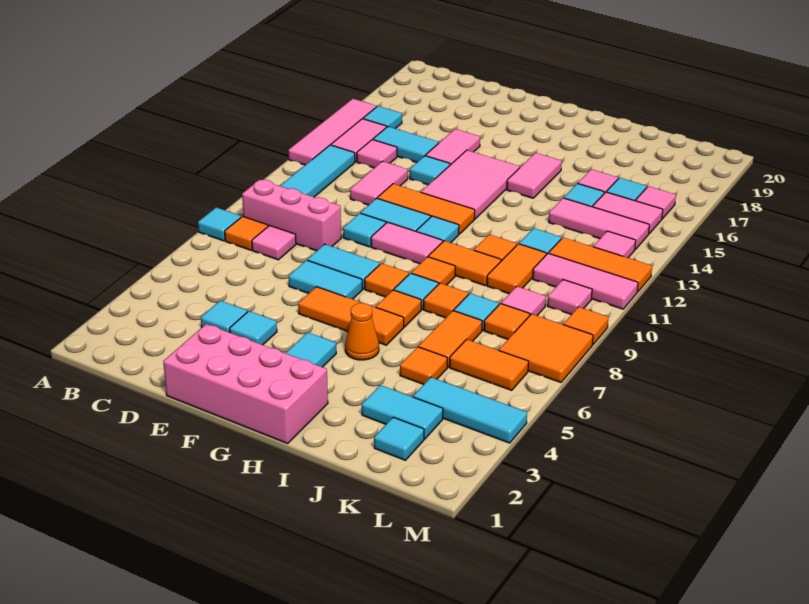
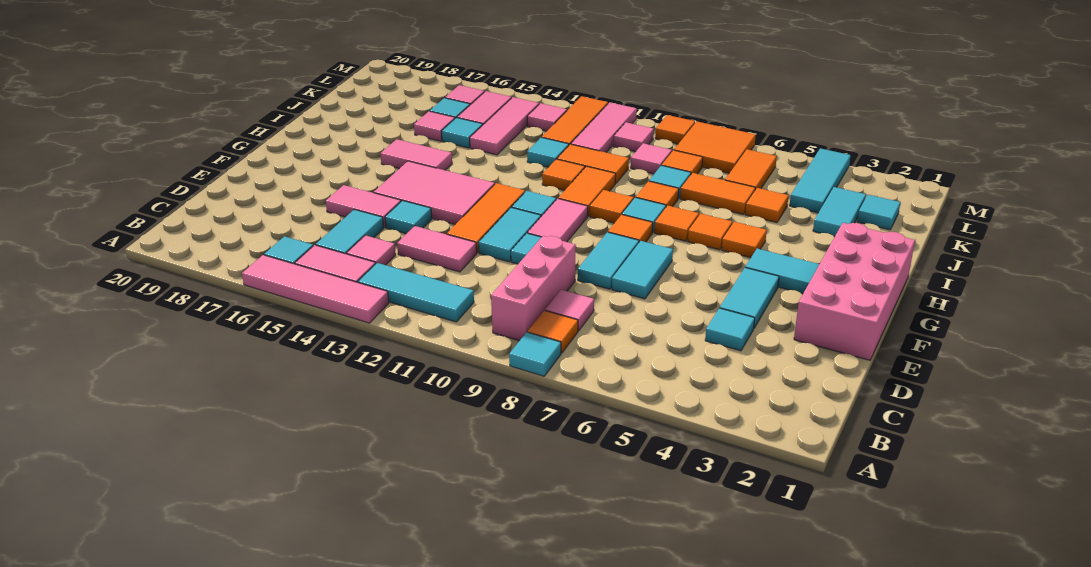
cyan 1x1 tile [230,311,277,345] -> cyan 1x2 tile [720,268,779,328]
orange 1x3 tile [298,287,404,345] -> orange 1x1 tile [688,214,732,250]
orange 1x1 cone [345,303,379,360] -> orange 1x1 tile [722,222,767,258]

